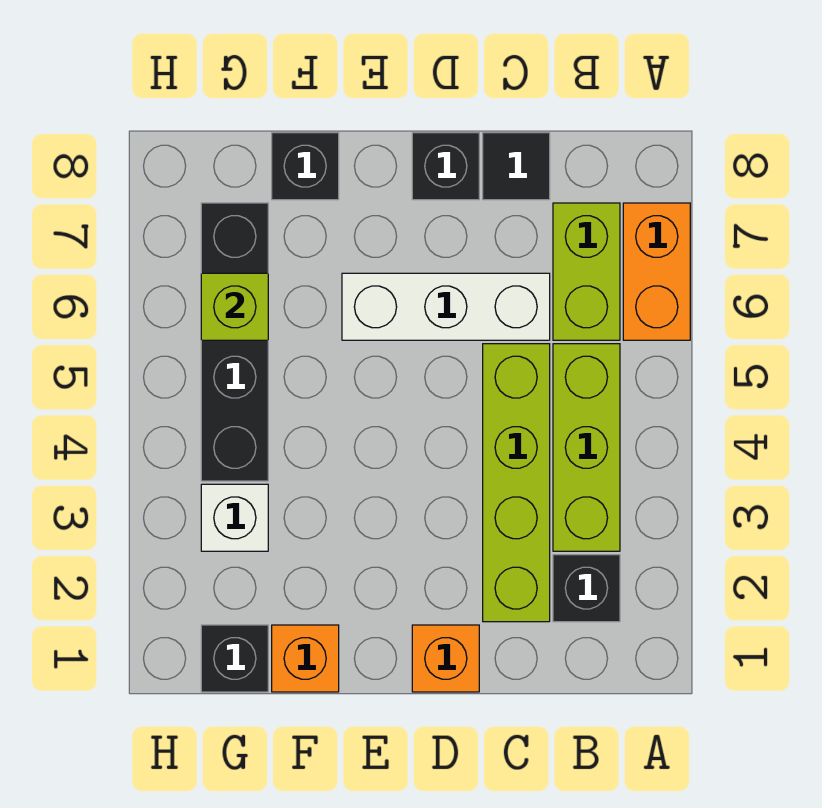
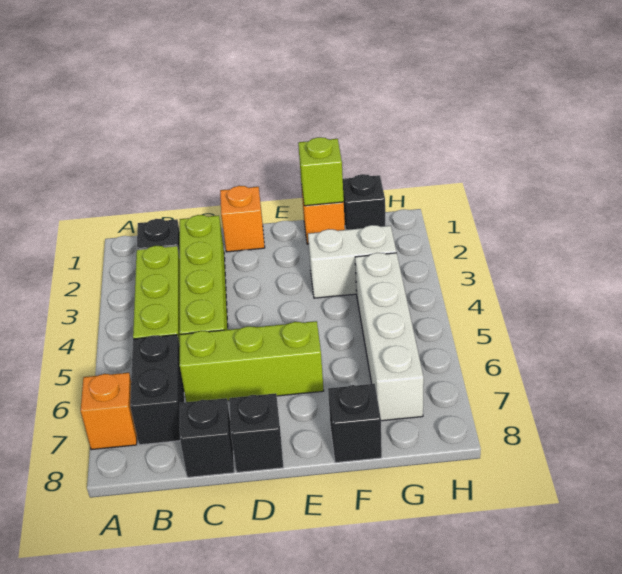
orange 1x2 brick [623,203,690,340] -> orange 1x1 brick [81,373,137,450]
lime 1x2 brick [553,203,620,340] -> black 1x2 brick [130,335,185,445]
white 1x3 brick [342,273,550,340] -> lime 1x3 brick [179,321,324,402]
black 1x1 tile [483,133,550,200] -> black 1x1 brick [180,398,234,477]
white 1x1 brick [201,484,268,551] -> white 1x2 brick [308,225,396,298]
black 1x4 brick [201,203,268,481] -> white 1x4 brick [355,253,424,421]
lime 1x1 brick [201,273,268,340] -> lime 1x1 brick moved to [298,137,344,206]

